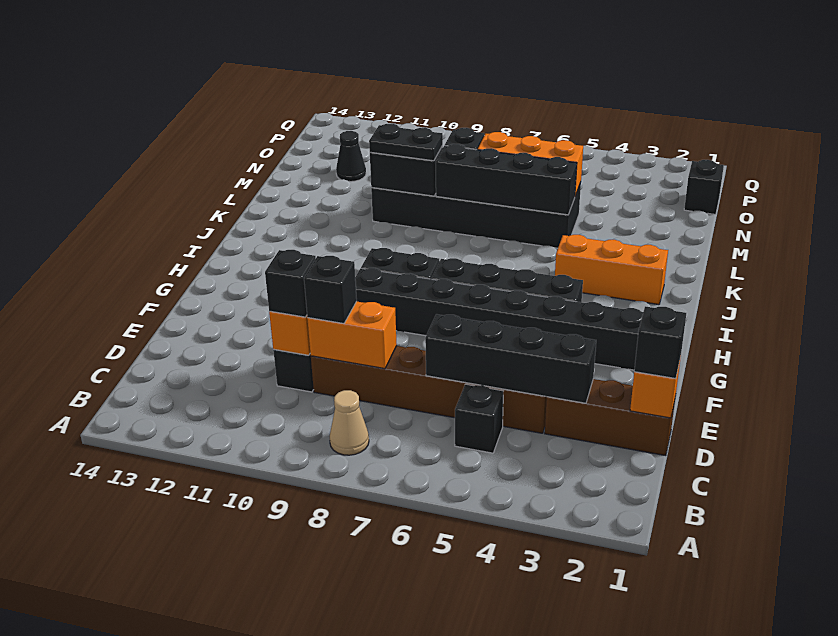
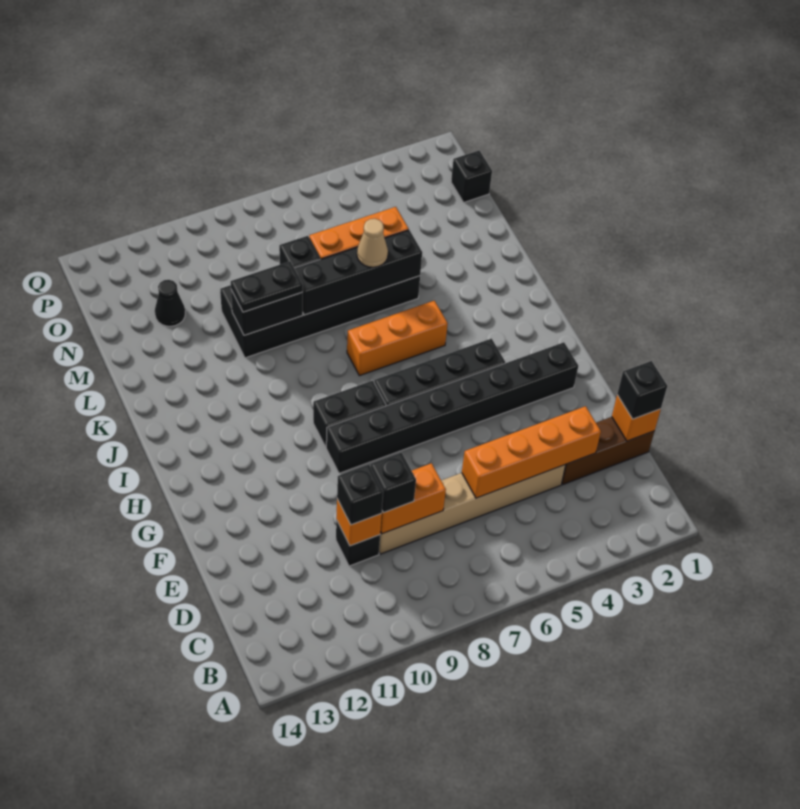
tan 1x1 cone [330,390,369,455] -> tan 1x1 cone moved to [357,219,388,267]
black 1x1 brick [455,384,503,453] -> none
black 1x4 brick [425,314,596,403] -> orange 1x4 brick [462,406,601,498]
brown 1x6 brick [311,346,547,433] -> tan 1x6 brick [379,465,566,554]
orange 1x3 brick [555,235,668,305] -> orange 1x3 brick moved to [347,301,448,376]

